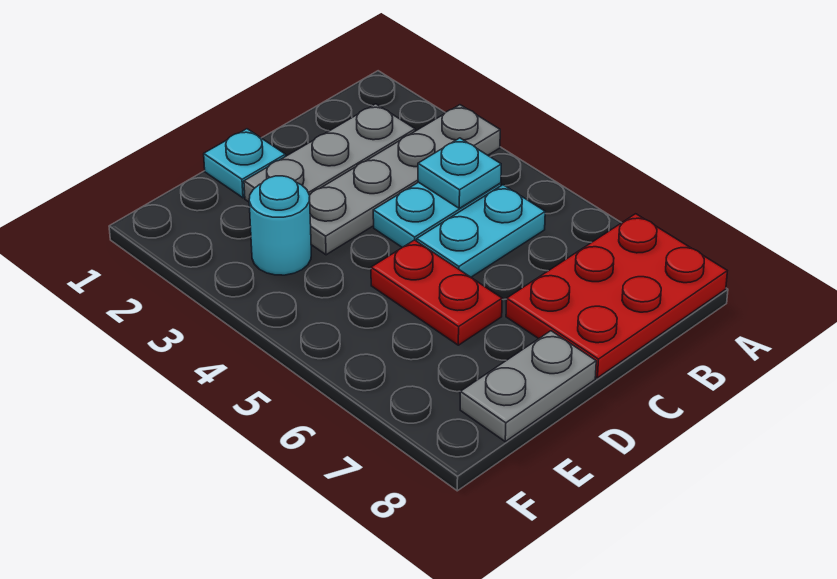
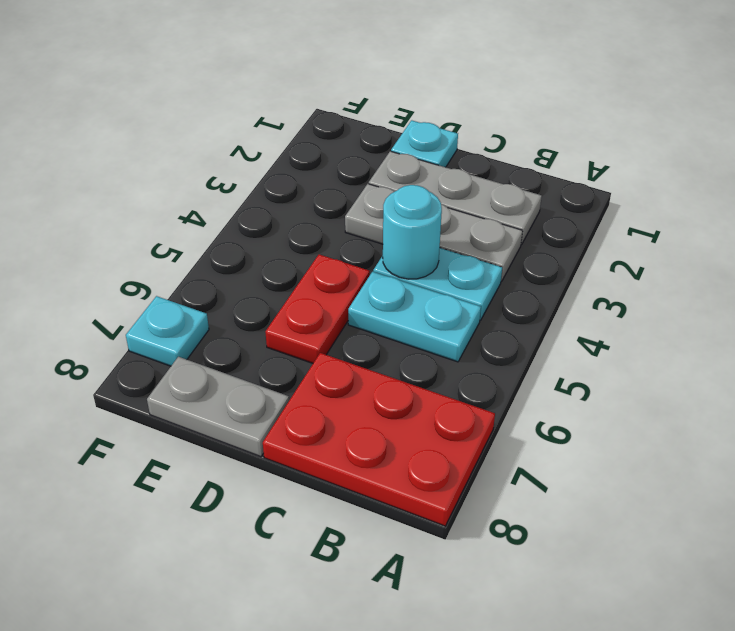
grey 1x4 plate [310,105,500,255] -> grey 1x3 plate [345,184,523,282]
cyan 1x1 plate [418,138,501,208] -> cyan 1x1 plate moved to [126,296,209,366]
cyan 1x1 round brick [249,176,311,275] -> cyan 1x1 round brick moved to [383,185,442,279]

